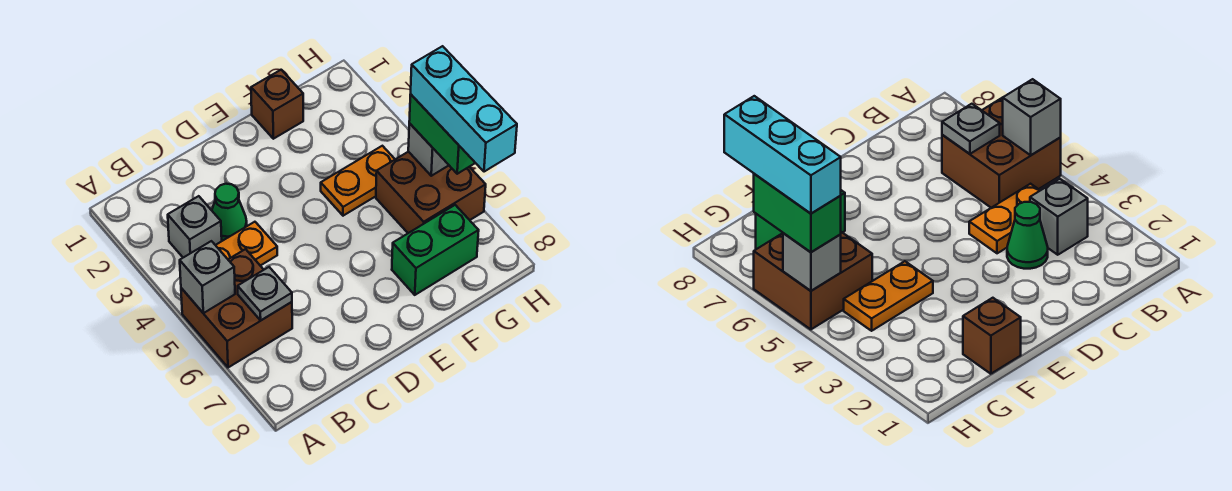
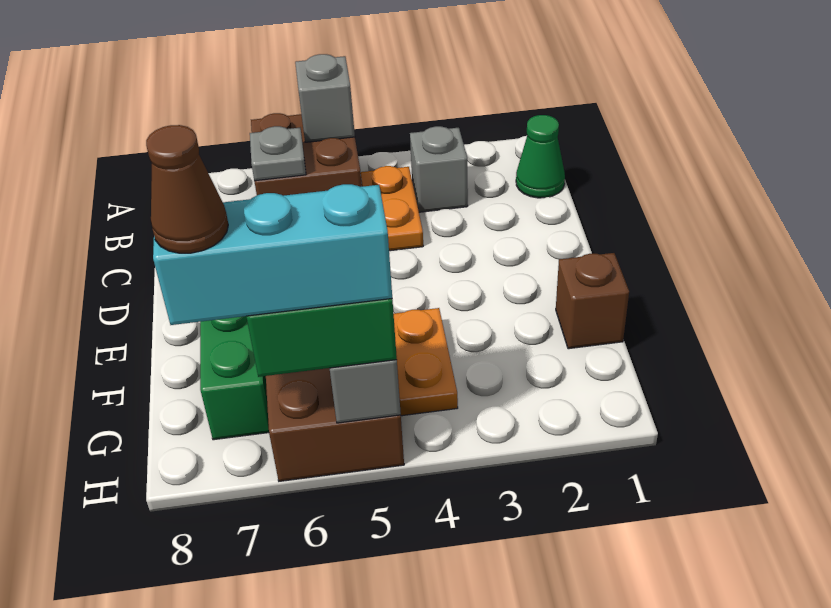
green 1x1 cone [212,184,247,241] -> green 1x1 cone moved to [516,115,565,198]
none -> brown 1x1 cone [146,125,228,253]

